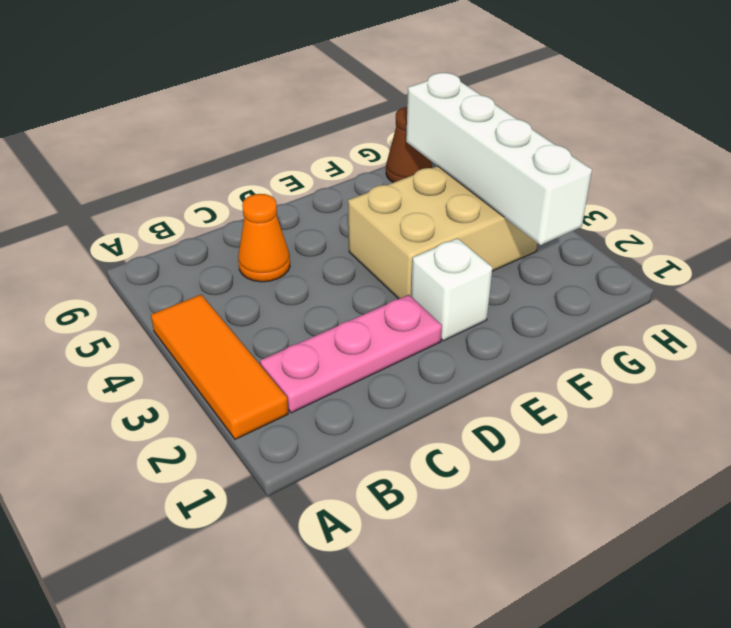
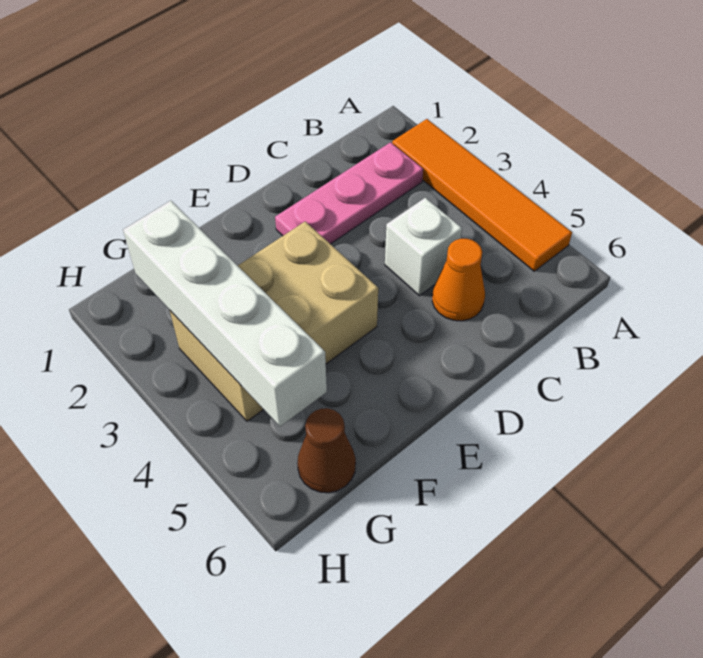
orange 1x3 tile [151,295,288,439] -> orange 1x4 tile [392,119,572,271]
white 1x1 brick [411,238,492,341] -> white 1x1 brick moved to [385,198,462,296]

